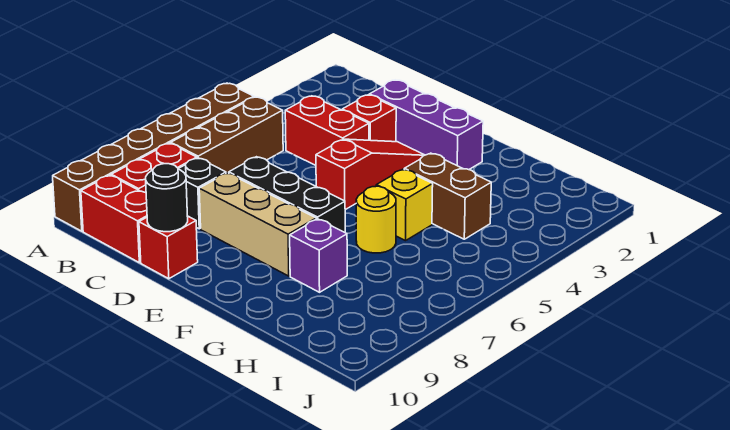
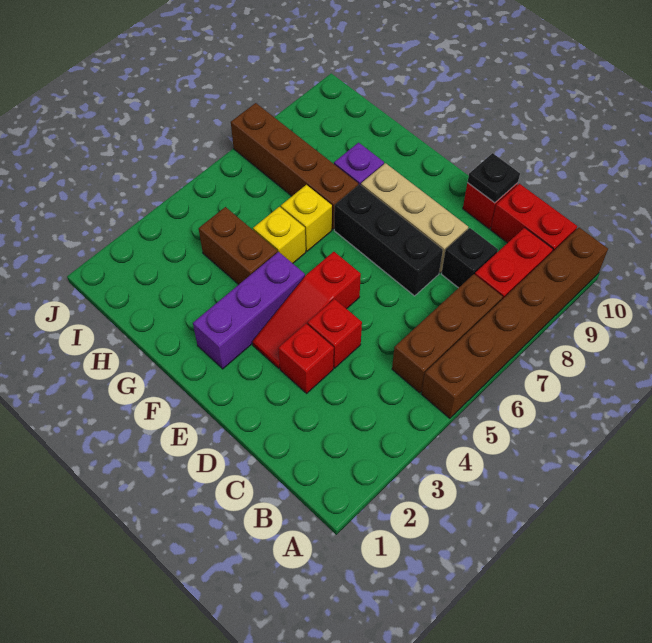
red 1x2 brick [285,96,369,165] -> red 1x1 brick [307,299,362,368]
purple 1x3 brick [369,80,483,170] -> purple 1x3 brick turned to [193,252,305,369]
black 1x1 round brick [146,164,188,232] -> black 1x1 plate [467,153,520,203]
yellow 1x1 round brick [356,186,396,253] -> yellow 1x1 brick [281,185,332,251]
none -> brown 1x4 brick [231,103,358,229]

